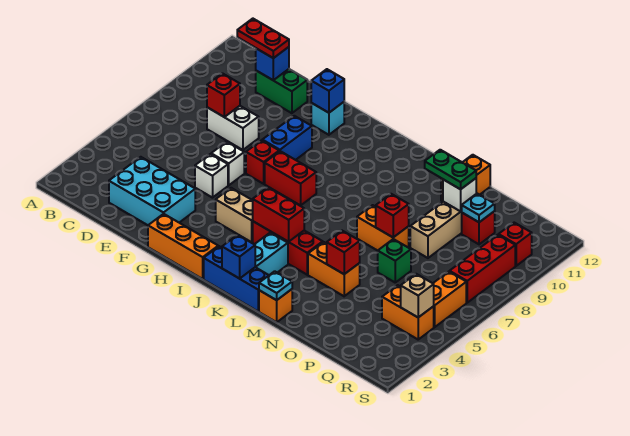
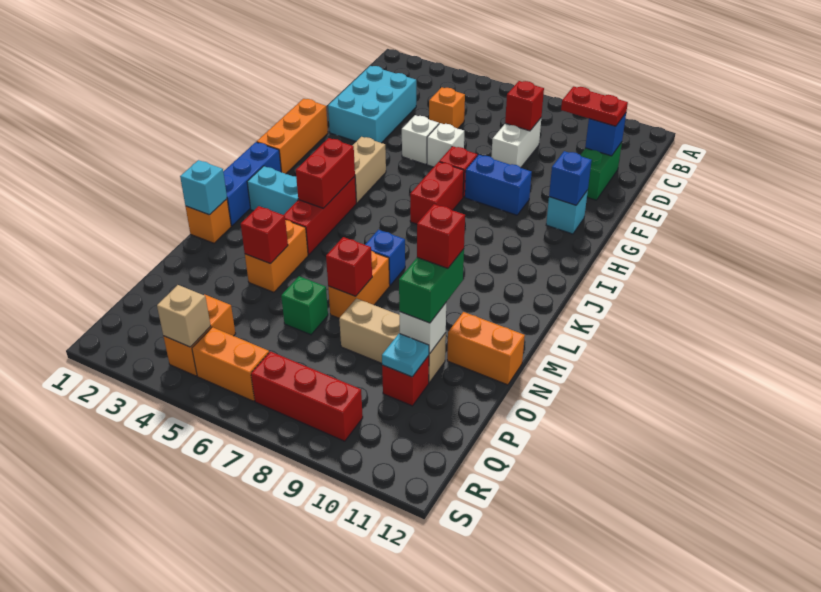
red 1x2 plate [237,19,289,58] -> red 1x2 plate turned to [561,87,628,126]
none -> orange 1x1 brick [429,87,465,128]
blue 1x1 brick [222,235,255,279] -> blue 1x1 brick moved to [365,230,405,285]
cyan 1x1 plate [259,271,292,300] -> cyan 1x1 brick [180,160,227,215]
green 1x2 plate [425,150,476,189] -> green 1x2 brick [399,249,464,323]
red 1x1 brick [499,223,532,266] -> red 1x1 brick moved to [417,204,465,268]

